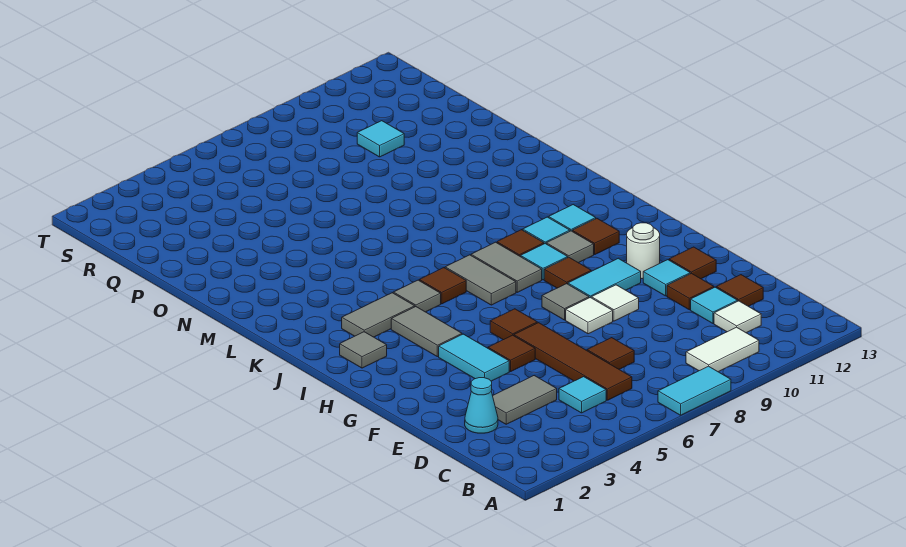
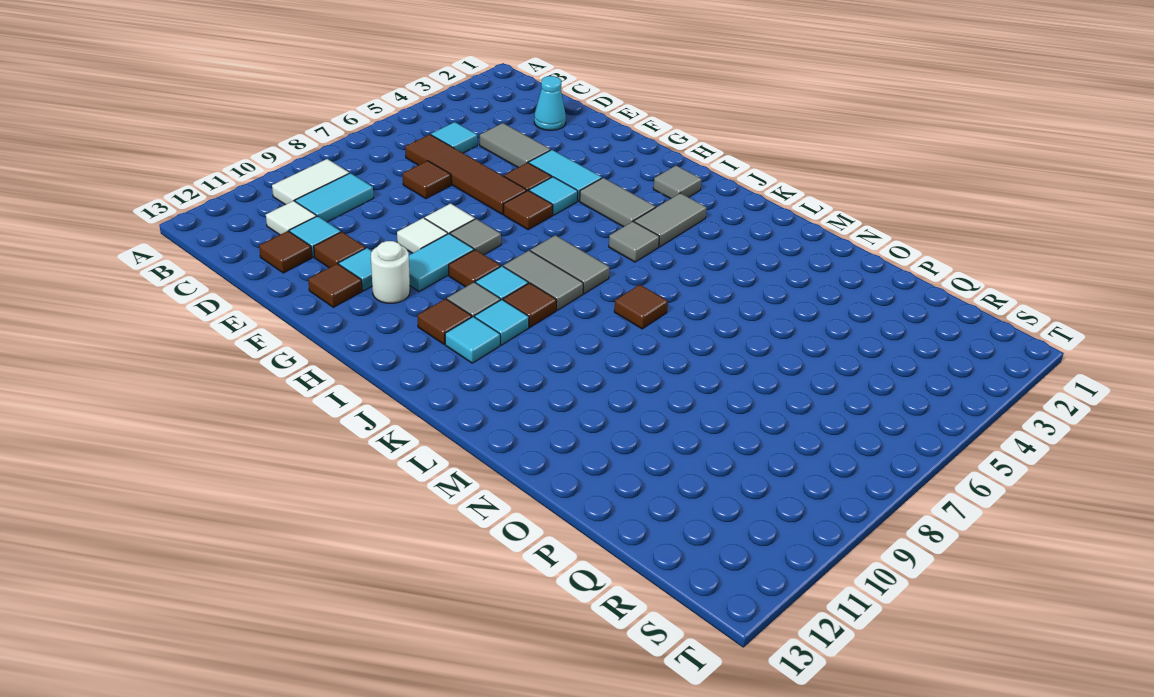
cyan 1x2 tile [658,366,731,415] -> cyan 1x2 tile moved to [295,173,373,222]
grey 1x2 tile [493,376,557,424] -> grey 1x2 tile turned to [480,123,551,167]
brown 1x1 tile [419,268,466,304] -> brown 1x1 tile moved to [614,285,668,329]
cyan 1x1 tile [357,121,404,157] -> cyan 1x1 tile moved to [529,177,578,215]

